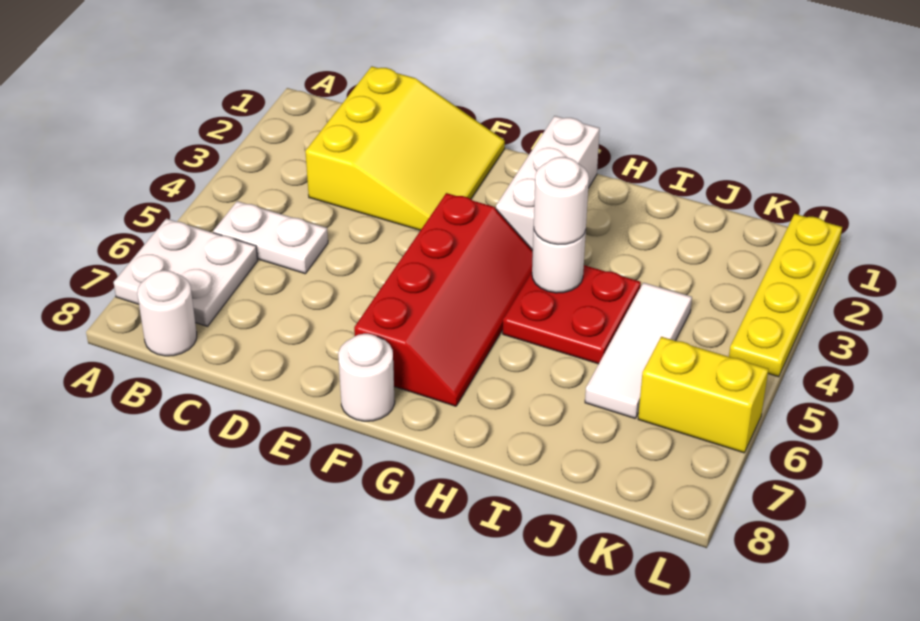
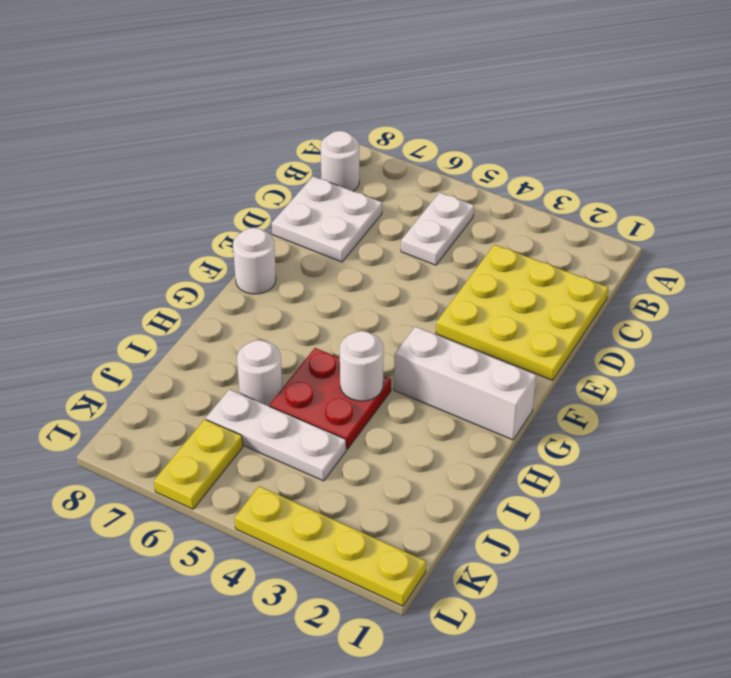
white 2x2 plate [114,219,258,326] -> white 2x2 plate moved to [272,176,382,262]
yellow 3x3 slope [305,66,505,230] -> yellow 3x3 plate [436,245,608,380]
red 2x4 slope [354,193,533,406] -> none
white 1x1 round brick [534,157,589,244] -> white 1x1 round brick moved to [237,340,282,406]
white 1x3 tile [585,283,692,418] -> white 1x3 plate [206,389,346,481]
yellow 1x2 brick [638,337,768,453] -> yellow 1x2 plate [154,419,243,509]

